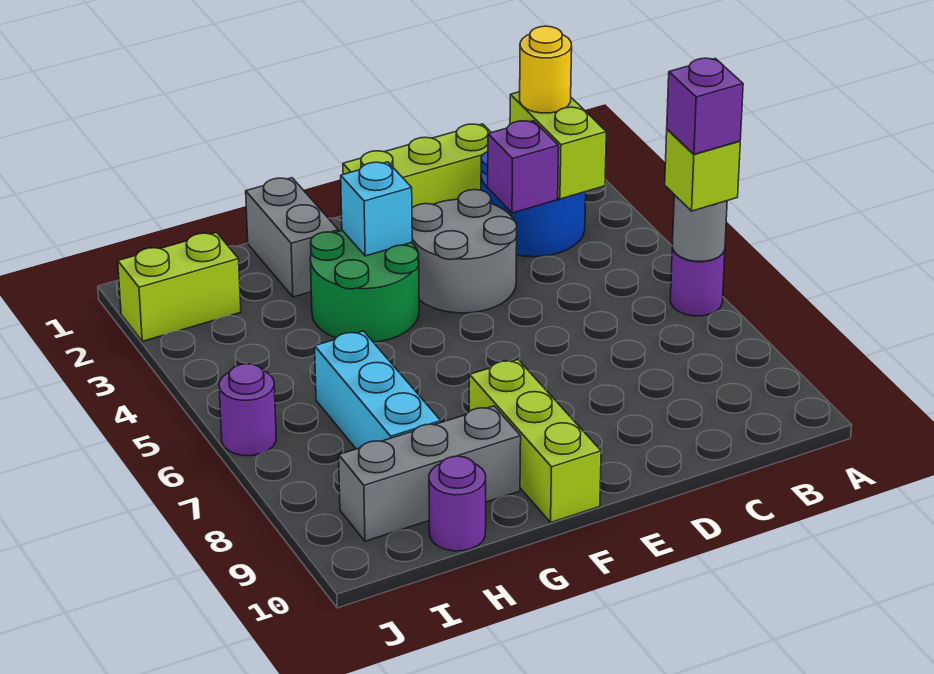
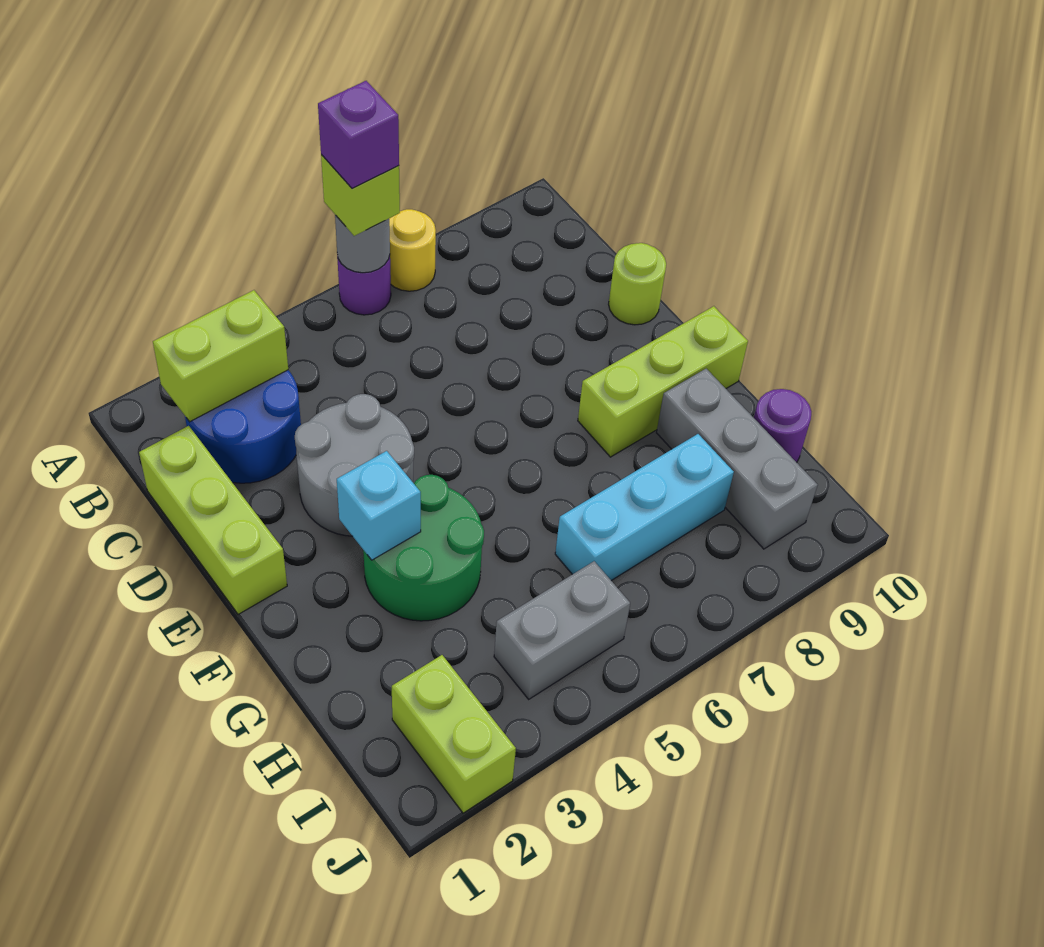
yellow 1x1 round brick [520,26,572,113] -> yellow 1x1 round brick moved to [389,209,436,291]
purple 1x1 brick [488,121,559,213] -> none
none -> lime 1x1 round brick [609,243,666,325]
grey 1x2 brick [246,178,338,297] -> grey 1x2 brick moved to [494,561,630,699]
purple 1x1 round brick [219,364,276,456] -> none

